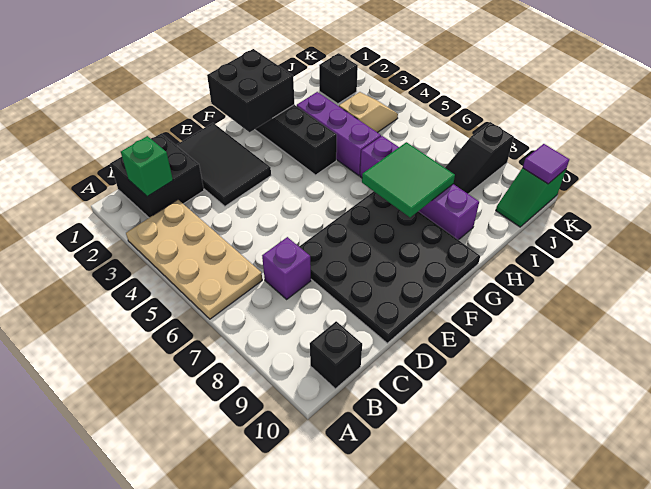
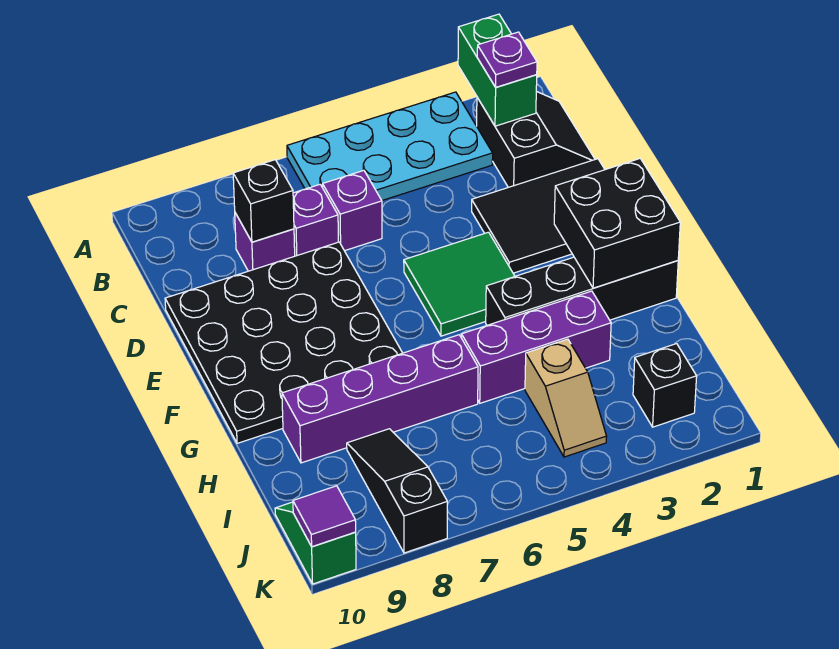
tan 2x4 plate [126,200,262,319] -> cyan 2x4 plate [287,92,493,200]
black 2x2 brick [110,133,204,218] -> black 2x2 slope [477,91,595,187]
green 1x1 brick [121,136,173,197] -> green 1x2 brick [458,14,537,126]
none -> purple 1x1 plate [477,32,537,87]
black 1x1 brick [310,321,362,389] -> black 1x1 brick moved to [233,160,294,242]
none -> purple 1x1 brick [323,170,382,251]
none -> purple 1x1 brick [235,213,295,271]
green 2x2 tile [362,142,455,217] -> green 2x2 tile moved to [404,232,515,336]

